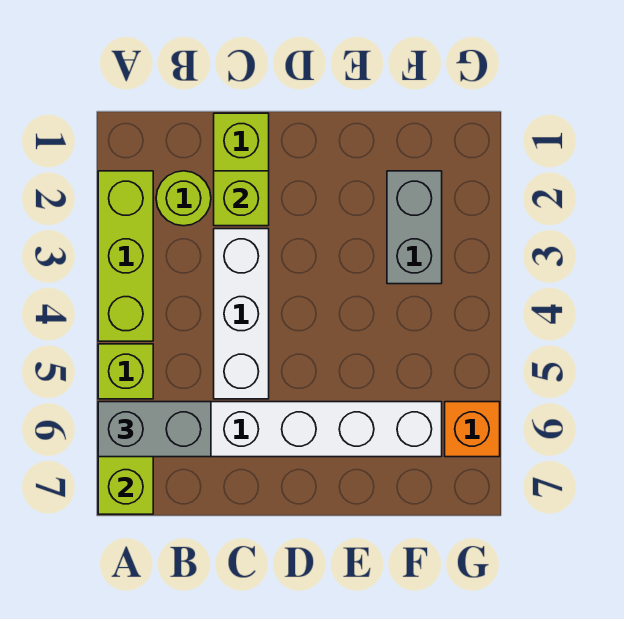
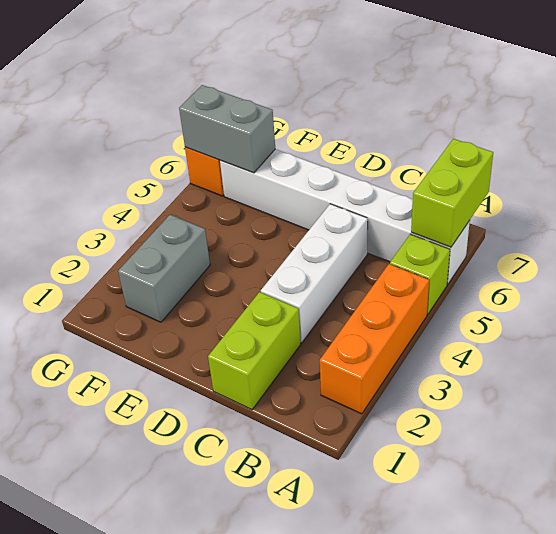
lime 1x3 brick [98,171,153,341] -> orange 1x3 brick [320,264,429,414]
grey 1x2 brick [98,402,211,457] -> grey 1x2 brick moved to [179,85,275,173]
lime 1x1 round brick [156,171,211,226] -> none
lime 1x1 brick [214,171,269,226] -> none

